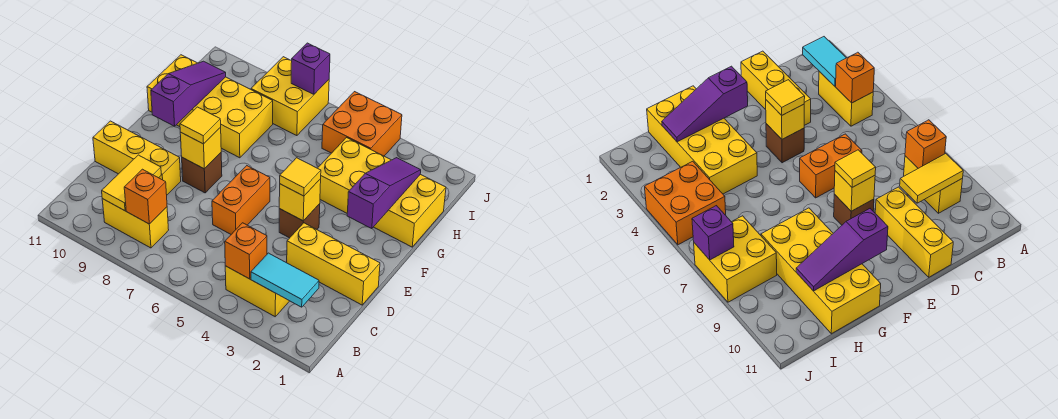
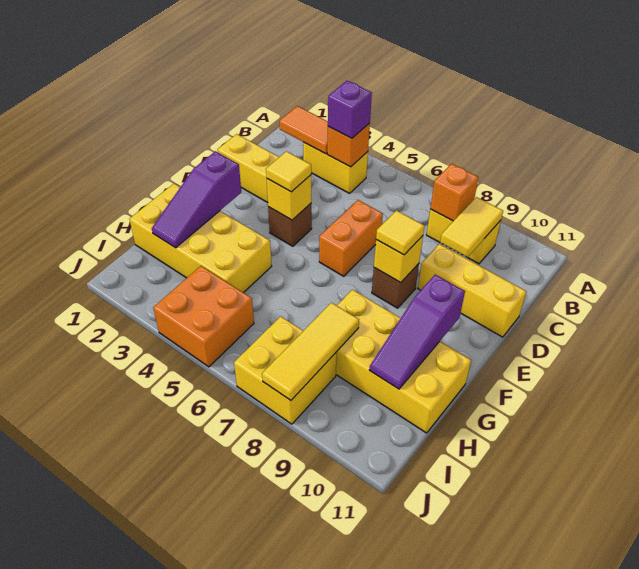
cyan 1x2 tile [251,253,319,307] -> orange 1x2 tile [280,106,328,154]
none -> yellow 1x3 tile [262,303,359,400]
purple 1x1 brick [291,43,330,94] -> purple 1x1 brick moved to [328,81,372,138]

